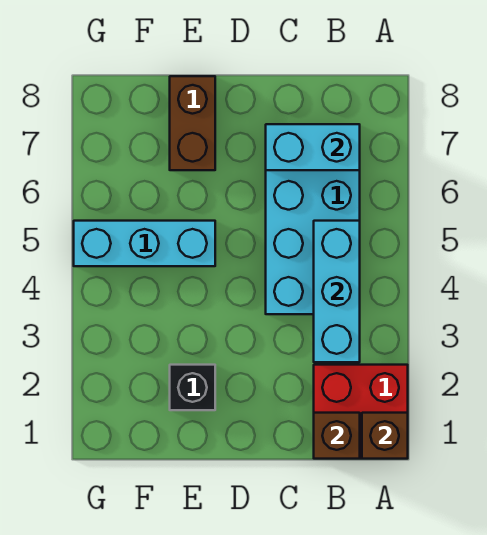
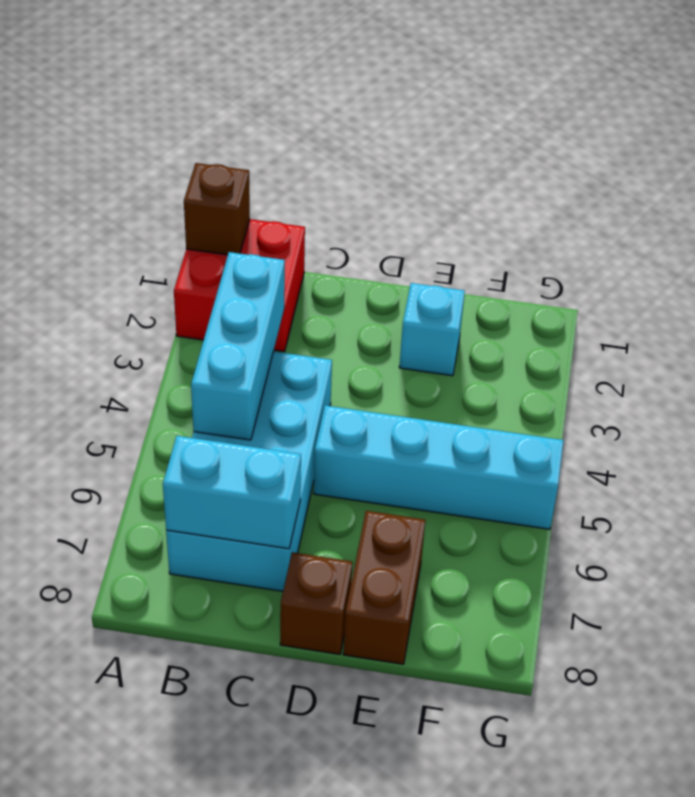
brown 1x1 brick [314,413,360,459] -> brown 1x1 brick moved to [280,552,352,654]
black 1x1 brick [170,365,215,410] -> cyan 1x1 brick [399,283,465,376]
cyan 1x3 brick [74,221,215,266] -> cyan 1x4 brick [314,405,564,529]

